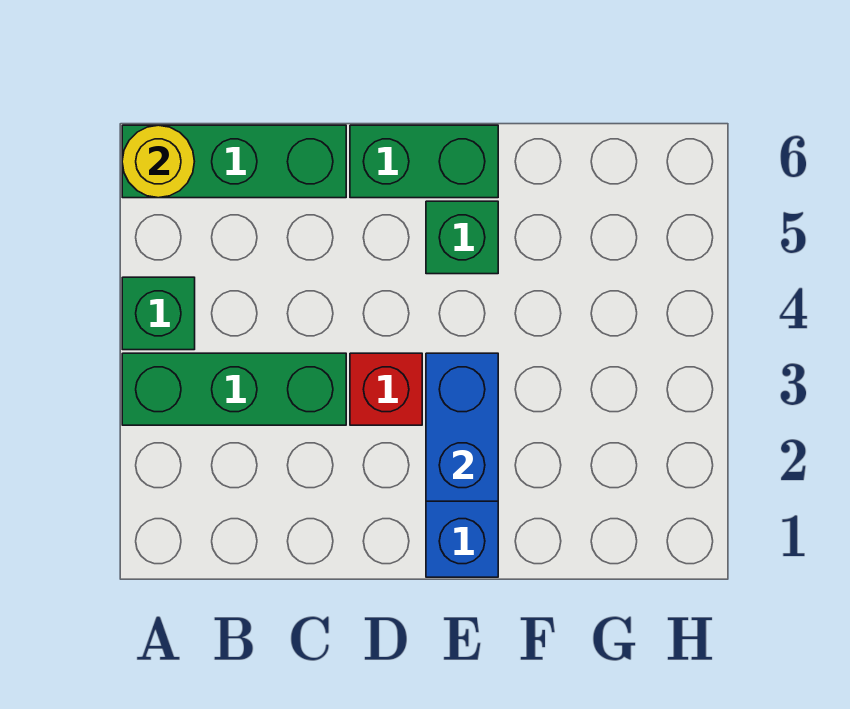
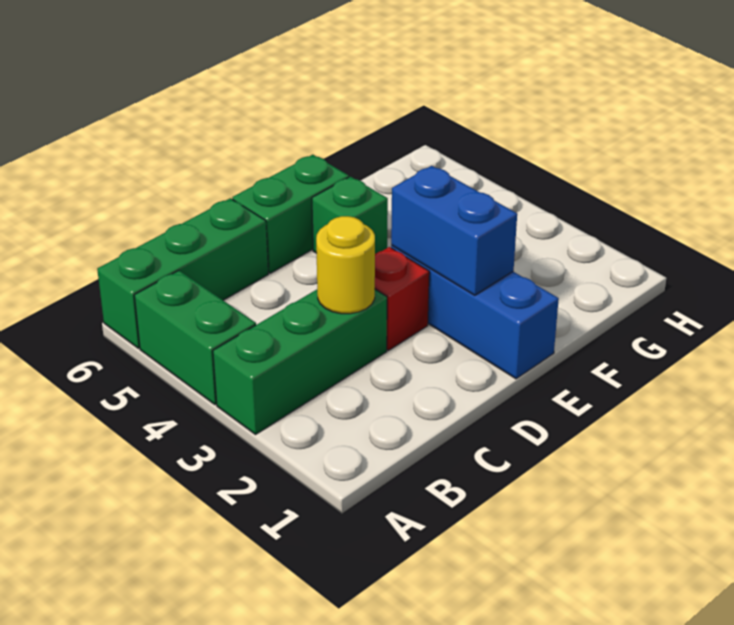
green 1x1 brick [122,277,195,350] -> green 1x2 brick [134,271,256,405]
yellow 1x1 round brick [122,125,194,198] -> yellow 1x1 round brick moved to [316,216,375,314]

